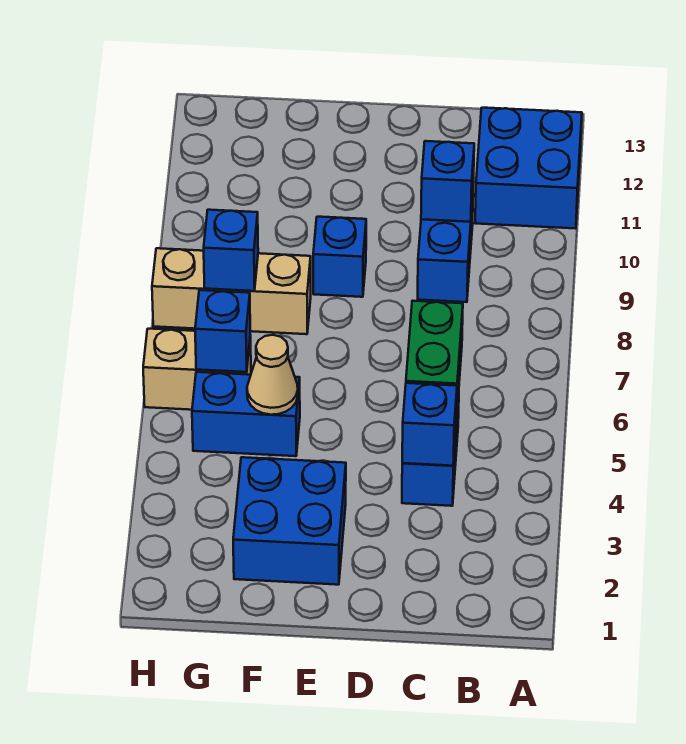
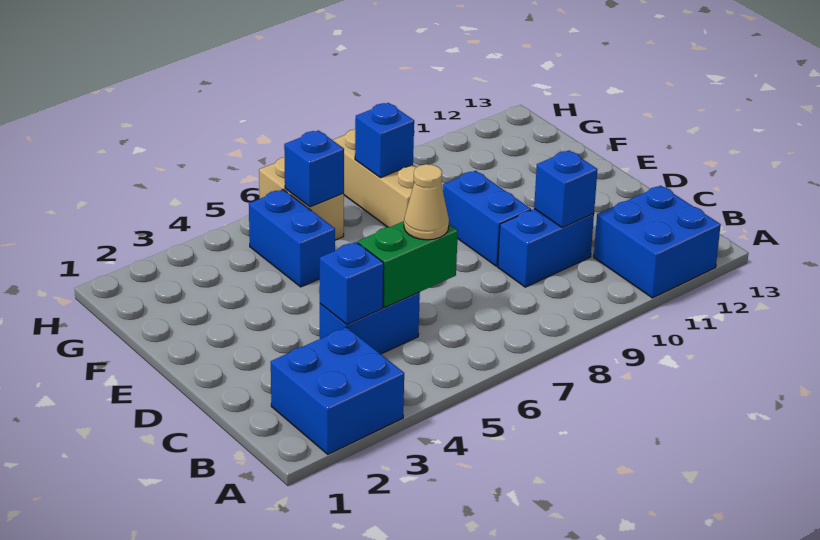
blue 2x2 brick [233,457,346,585] -> blue 2x2 brick moved to [271,327,404,454]
blue 1x1 brick [313,217,366,297] -> blue 1x2 brick [443,171,531,266]
tan 1x1 cone [247,335,298,415] -> tan 1x1 cone moved to [404,164,449,240]

